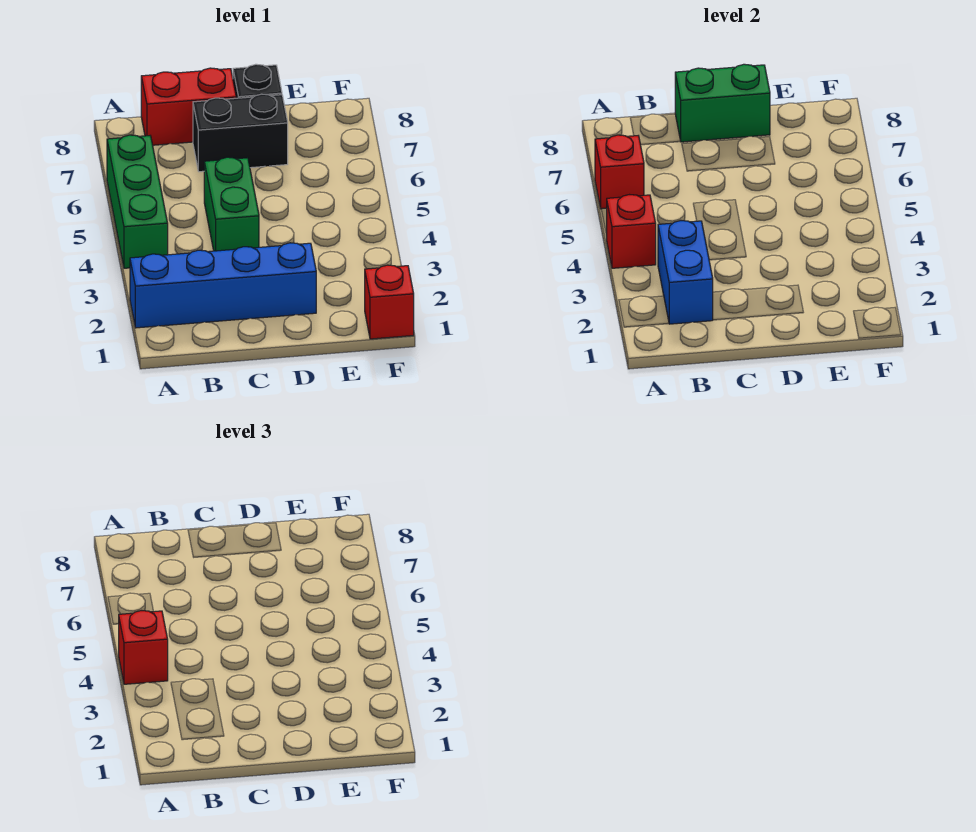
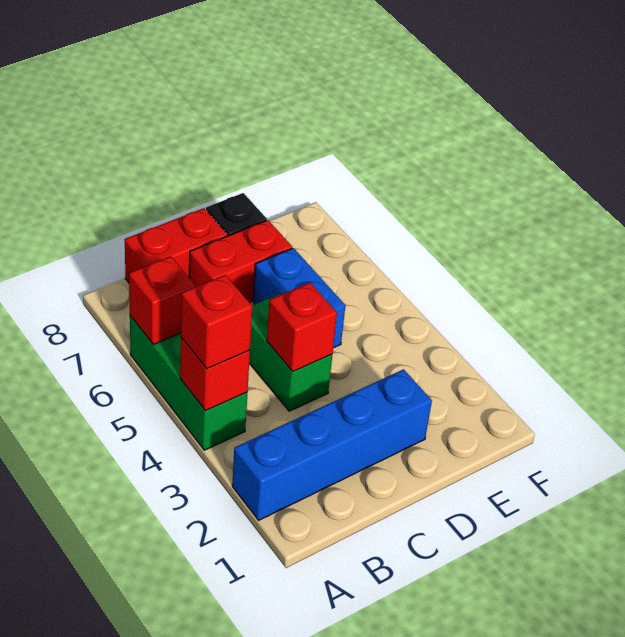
blue 1x2 brick [658,221,713,324] -> blue 1x2 brick moved to [253,248,345,348]
black 1x2 brick [193,94,288,172] -> red 1x2 brick [189,220,292,303]
green 1x2 brick [675,64,770,142] -> none
red 1x1 brick [365,265,414,339] -> red 1x1 brick moved to [267,283,337,371]

